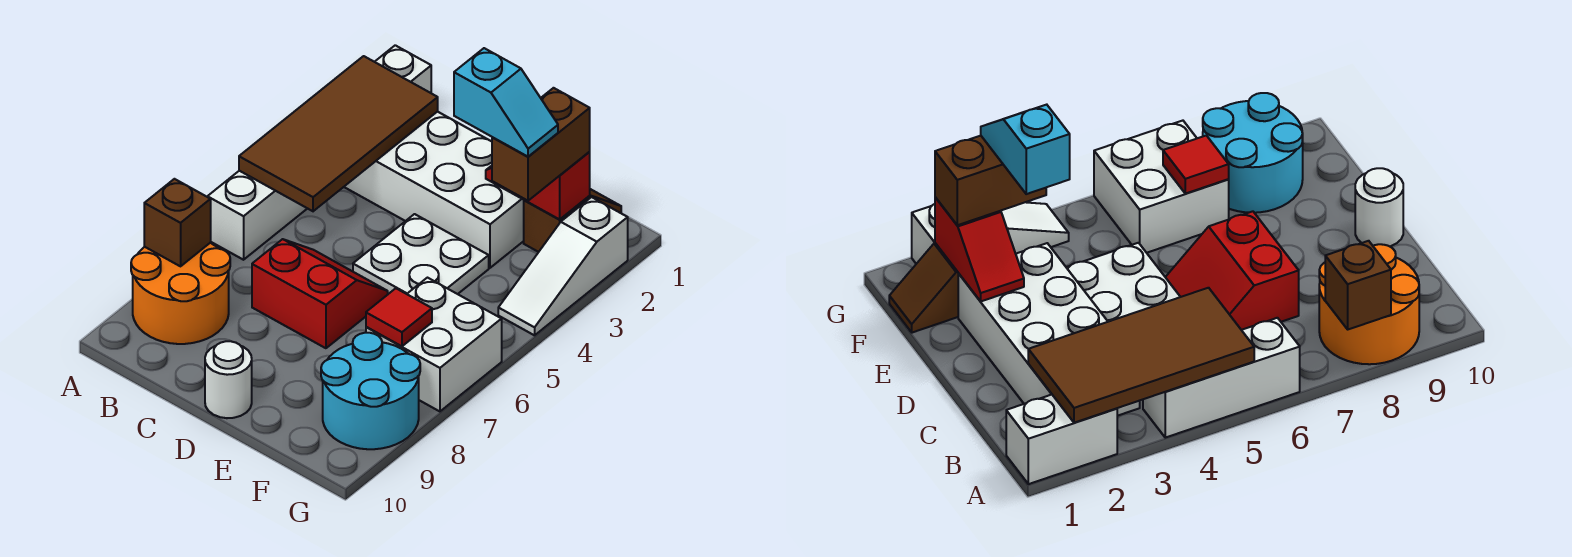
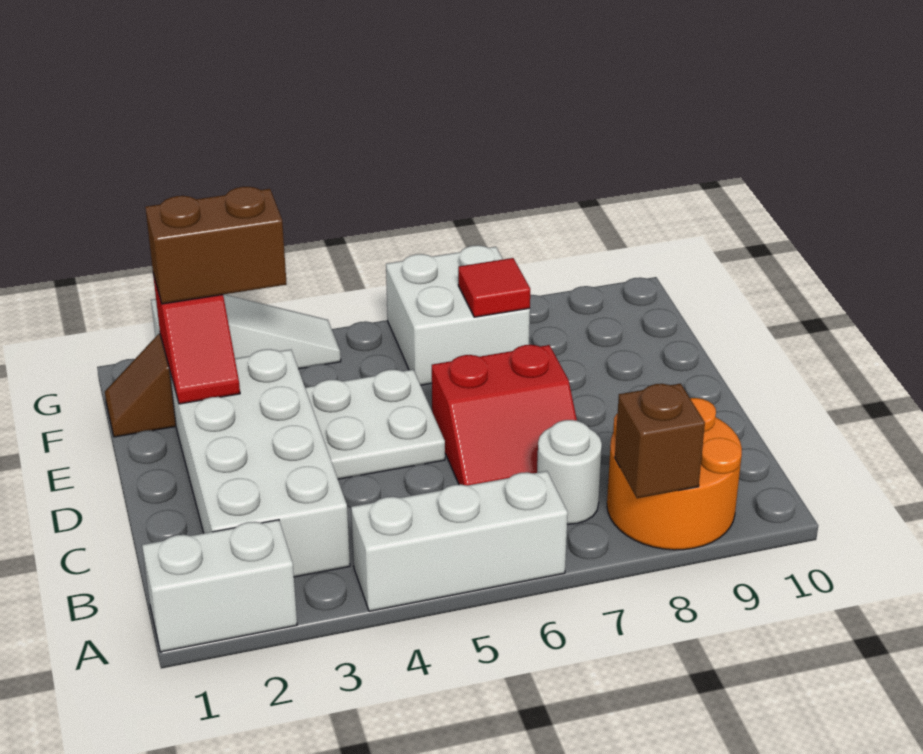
brown 2x4 tile [239,56,438,211] -> none
red 2x2 slope [252,239,388,348] -> red 2x2 slope turned to [432,345,577,486]
white 1x1 round brick [205,341,252,418] -> white 1x1 round brick moved to [537,420,602,524]
cyan 1x2 slope [454,48,558,157] -> none
cyan 2x2 round brick [321,333,420,449] -> none

